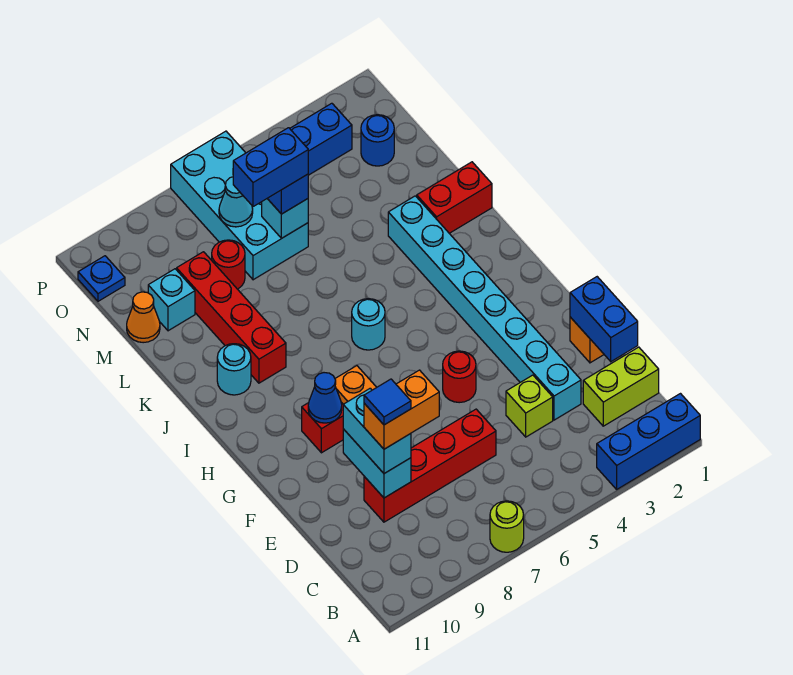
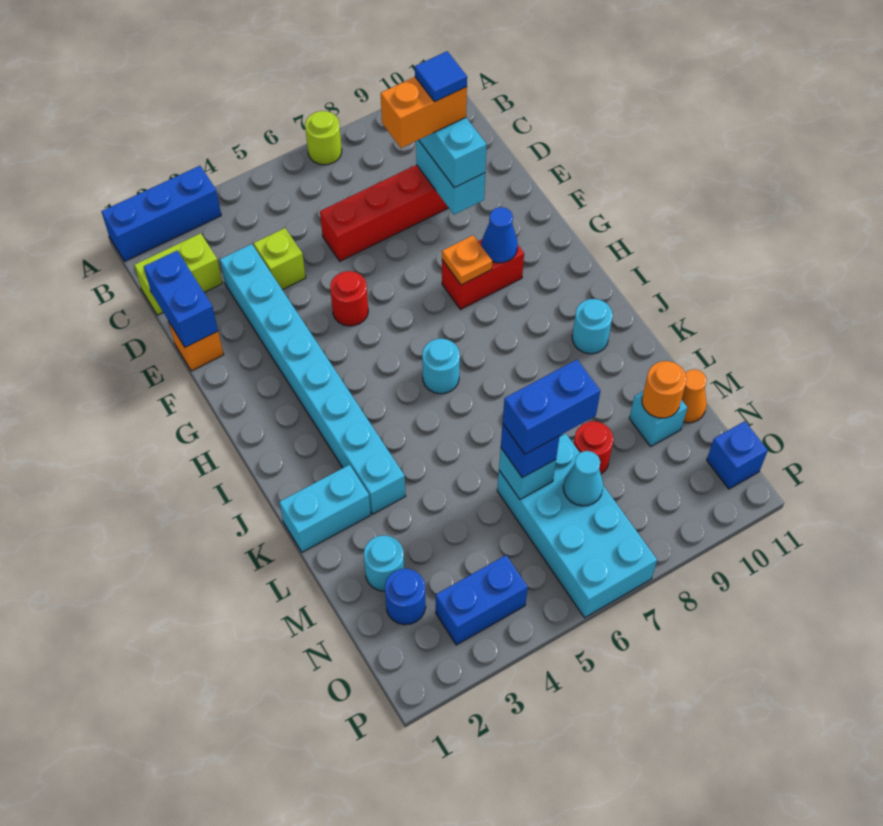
red 1x4 brick [177,252,286,383] -> none
red 1x2 brick [417,162,492,233] -> cyan 1x2 brick [279,465,371,552]
none -> cyan 1x1 round brick [364,535,404,591]
none -> orange 1x1 round brick [642,361,687,418]
blue 1x1 plate [78,256,125,301] -> blue 1x1 brick [707,421,768,489]

